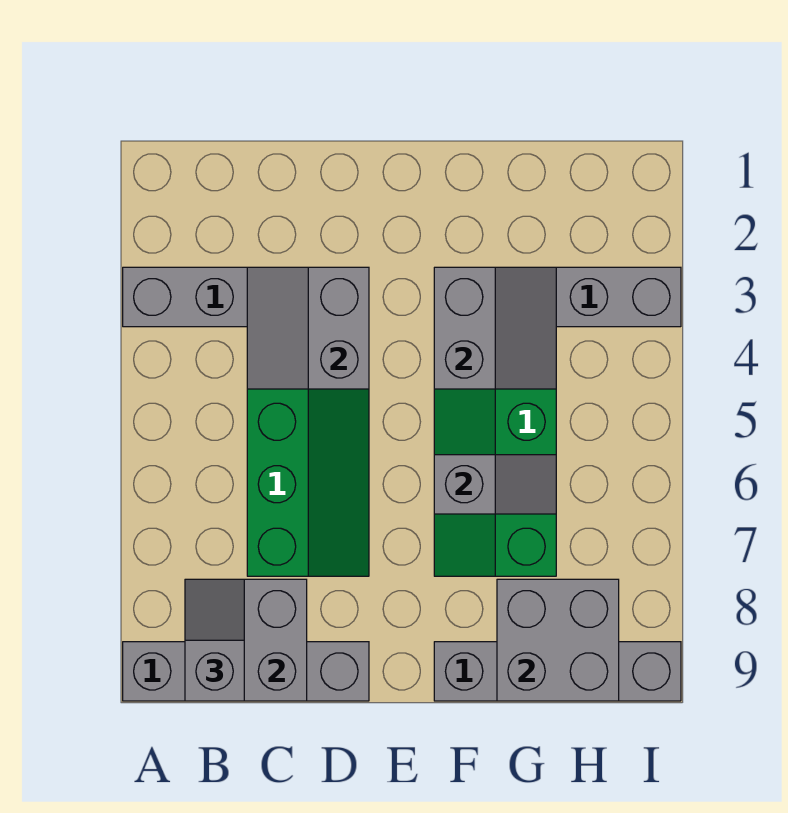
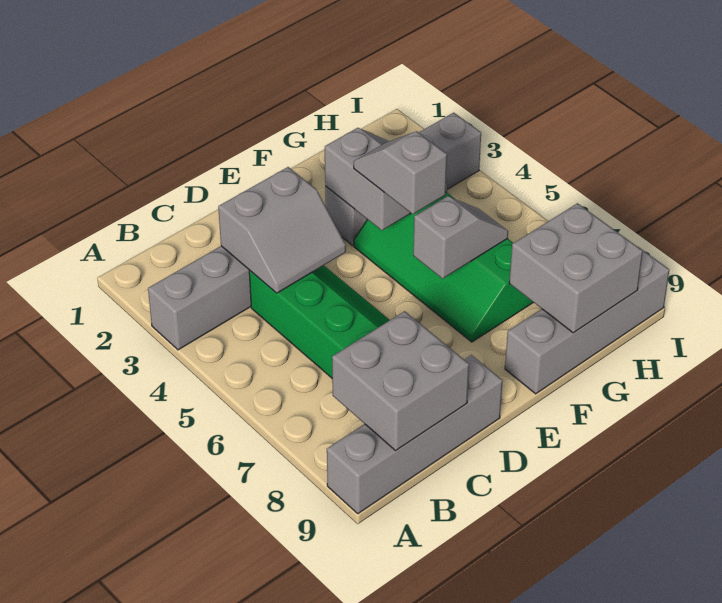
grey 1x2 slope [185,579,244,701] -> grey 1x2 slope moved to [354,131,447,214]
grey 2x2 slope [247,267,369,389] -> grey 2x2 slope turned to [218,167,346,293]

